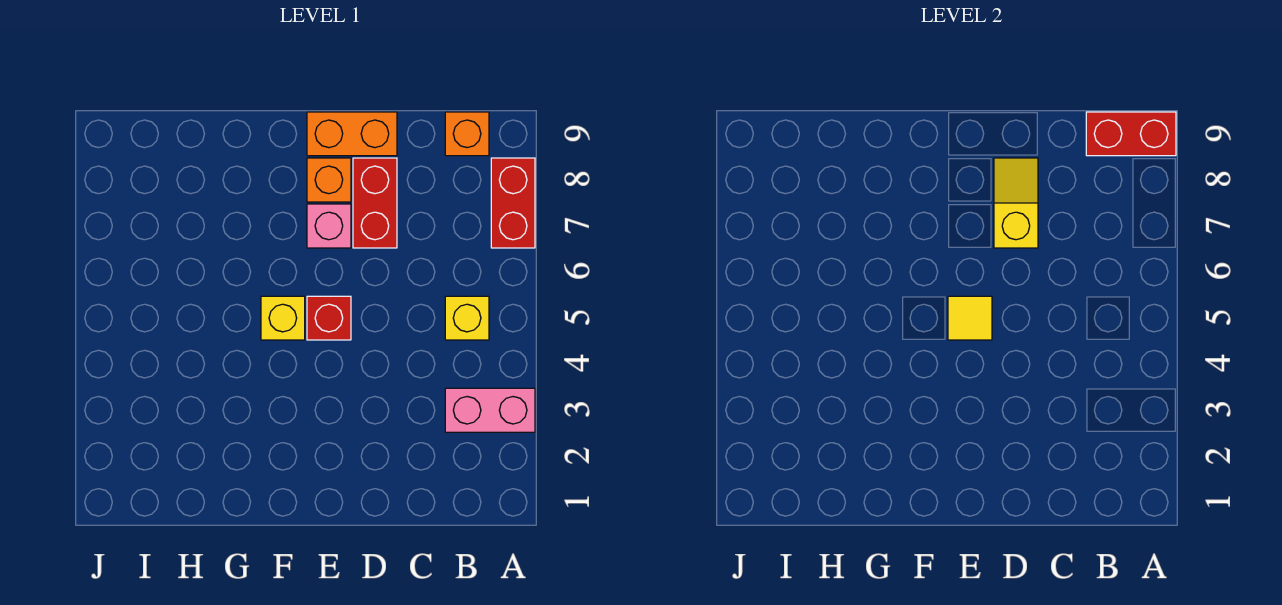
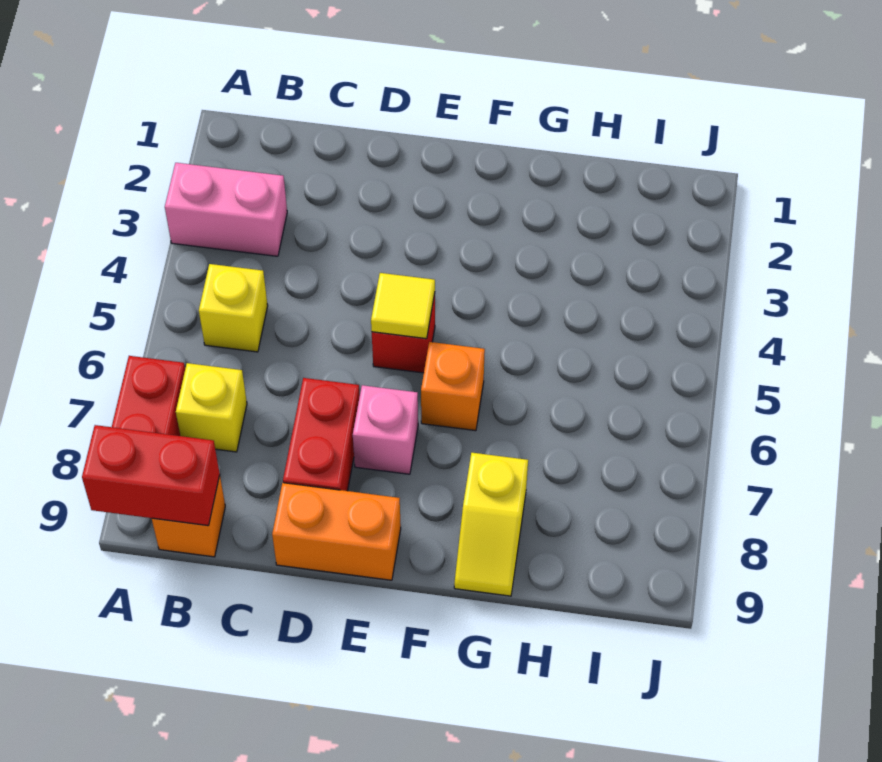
yellow 1x2 slope [994,158,1038,248] -> yellow 1x2 slope moved to [454,453,528,596]
orange 1x1 brick [307,158,351,202] -> orange 1x1 brick moved to [421,342,485,431]
yellow 1x1 brick [261,296,305,340] -> yellow 1x1 brick moved to [176,363,247,452]

